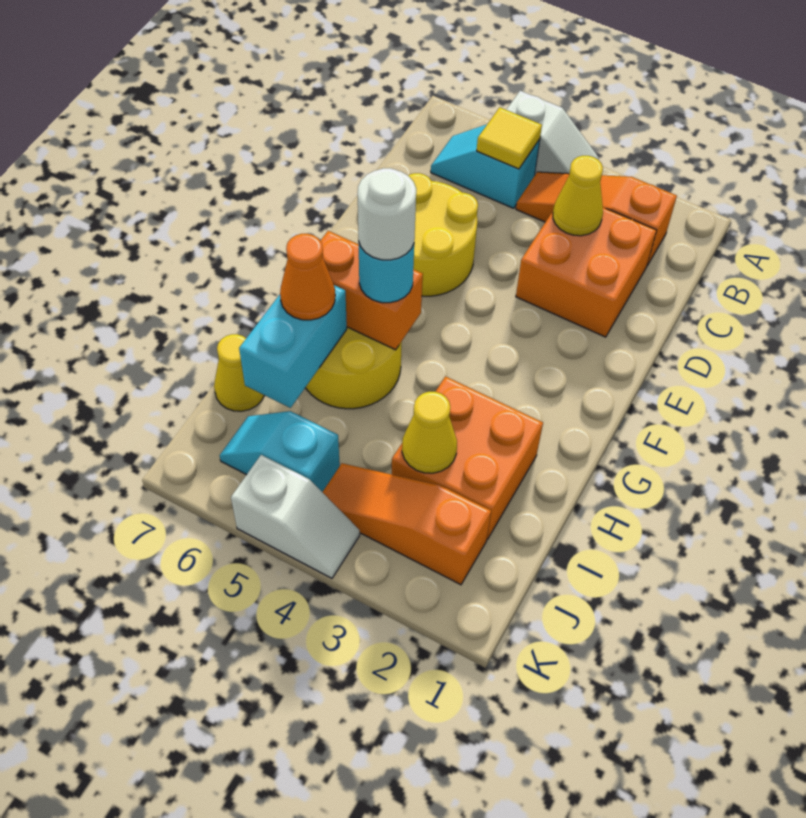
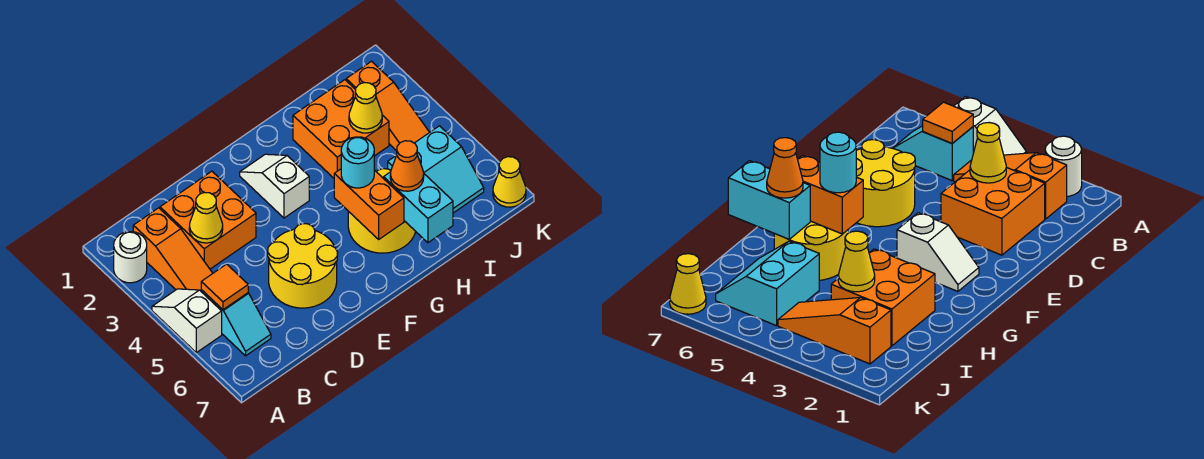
yellow 1x1 tile [477,107,542,169] -> orange 1x1 tile [201,264,248,310]
white 1x1 round brick [358,168,416,260] -> white 1x1 round brick moved to [114,232,147,283]
cyan 1x2 brick [239,285,347,408] -> cyan 1x2 brick turned to [384,172,453,243]
yellow 1x1 cone [214,334,265,411] -> yellow 1x1 cone moved to [493,157,526,207]
cyan 1x2 slope [220,411,340,492] -> cyan 2x2 slope [388,126,484,213]
white 1x2 slope [231,455,360,578] -> white 1x2 slope moved to [240,154,309,218]

